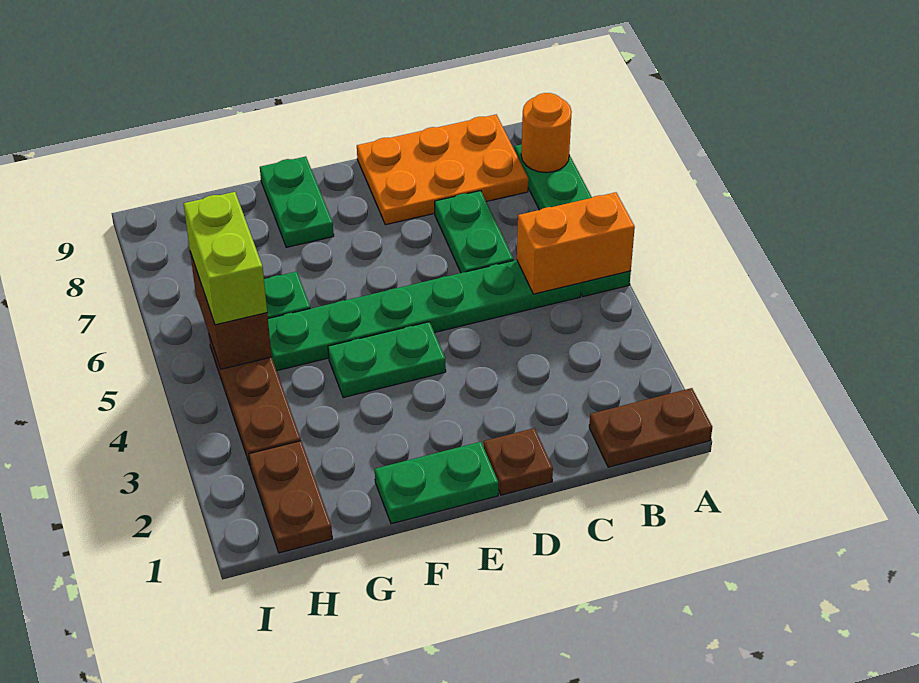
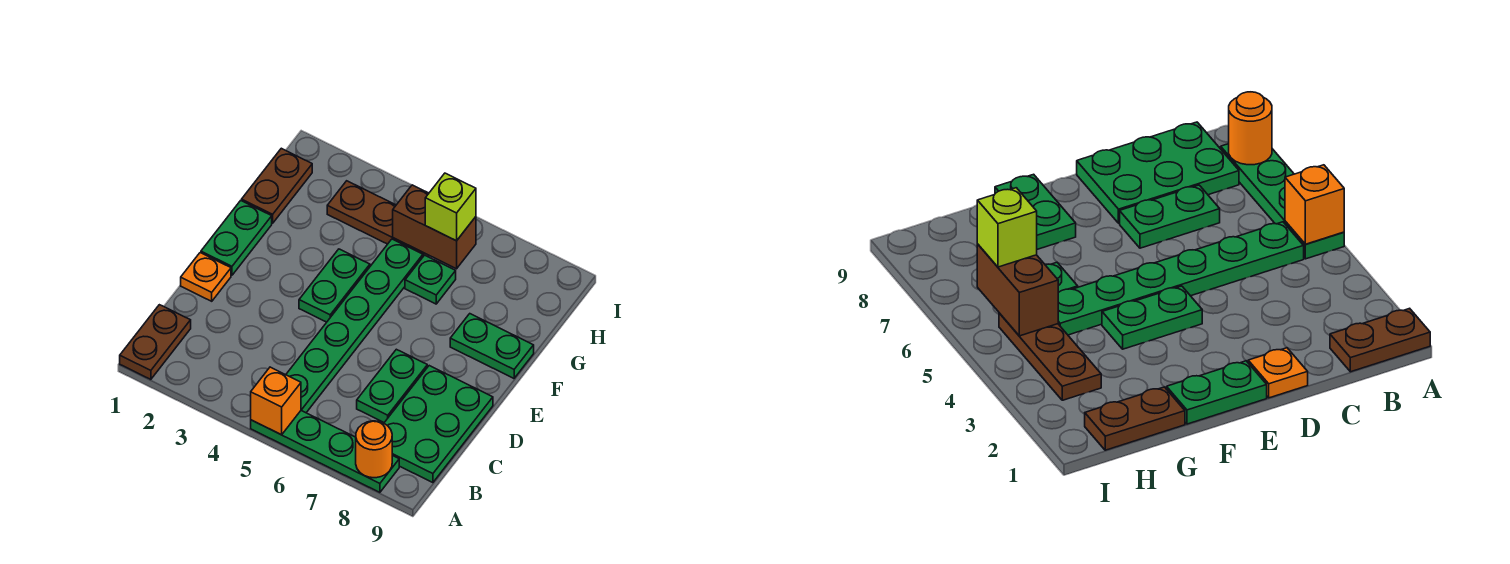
orange 1x2 brick [517,192,635,294] -> orange 1x1 brick [251,367,301,435]
orange 2x3 plate [357,115,528,225] -> green 2x3 plate [384,366,493,483]
green 1x2 plate [435,191,513,273] -> green 1x2 plate turned to [357,349,427,422]
brown 1x1 plate [484,428,553,495] -> orange 1x1 plate [181,253,231,301]
brown 1x2 plate [249,441,332,553] -> brown 1x2 plate turned to [242,148,312,223]
lime 1x2 brick [183,192,267,325] -> lime 1x1 brick [425,173,476,241]

